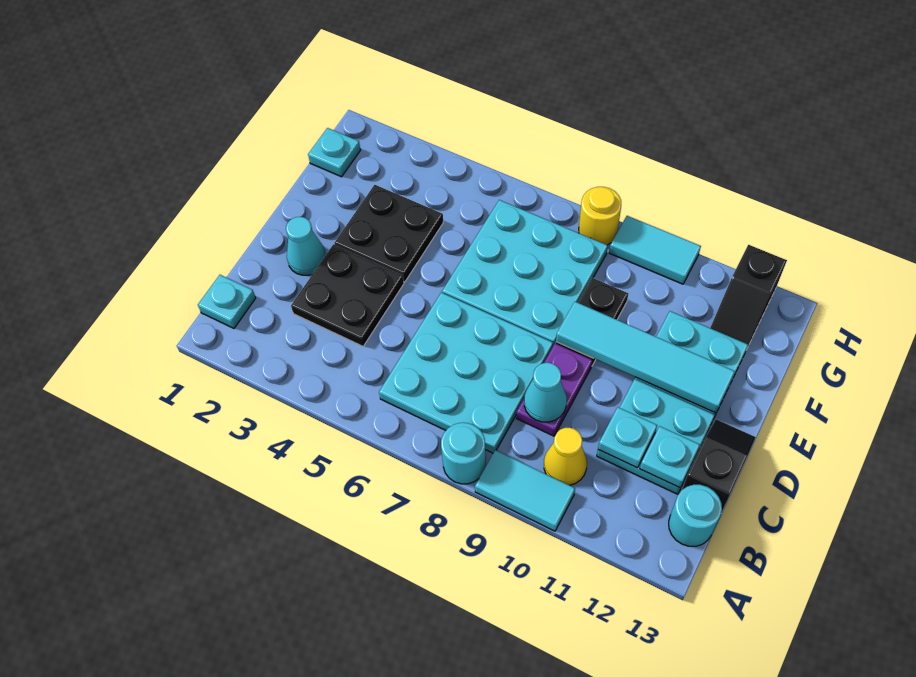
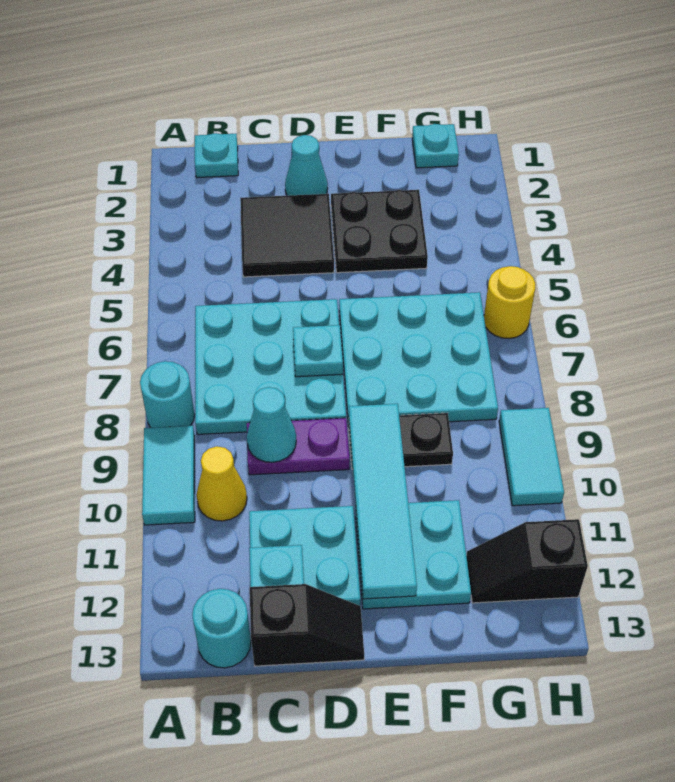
black 2x2 plate [291,244,404,346] -> black 2x2 tile [240,194,334,277]
cyan 1x1 plate [598,407,657,468] -> cyan 1x1 plate moved to [293,325,343,377]
yellow 1x1 round brick [579,187,621,245] -> yellow 1x1 round brick moved to [484,266,535,339]

